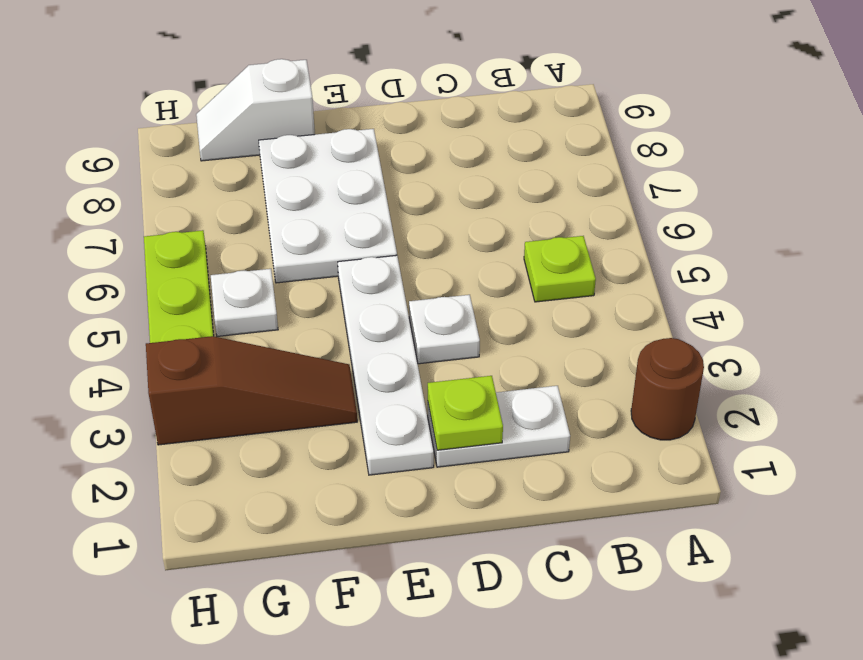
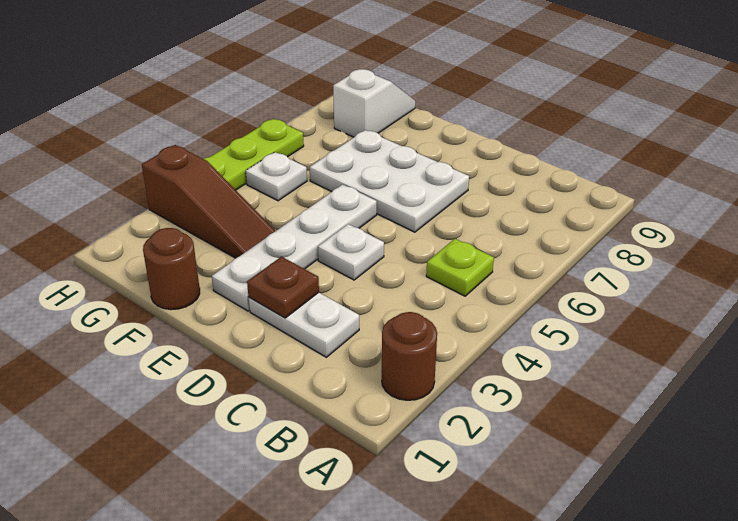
lime 1x1 plate [428,376,503,450] -> brown 1x1 plate [247,257,319,318]
white 2x3 plate [259,129,397,283] -> white 2x3 plate turned to [310,130,469,232]
none -> brown 1x1 round brick [143,228,200,310]
white 1x2 slope [196,59,315,161] -> white 1x2 slope turned to [333,69,415,137]

